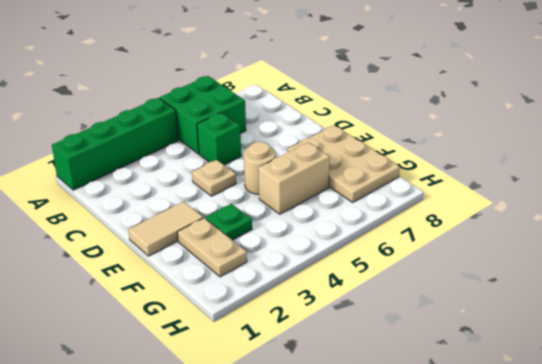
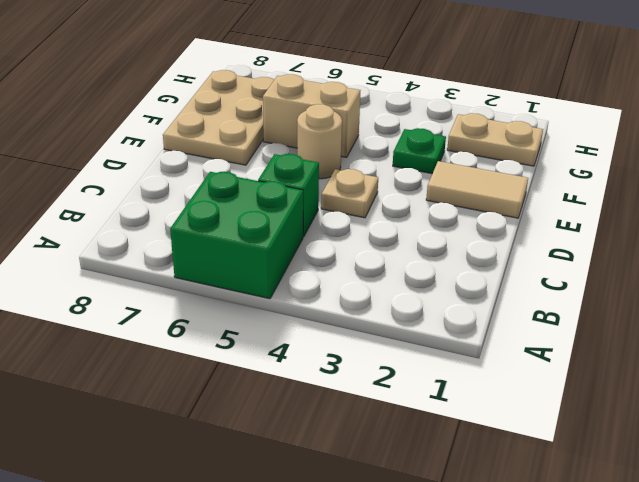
green 1x4 brick [52,98,178,190] -> none
tan 1x2 plate [177,218,247,277] -> tan 1x2 plate turned to [447,113,543,166]

